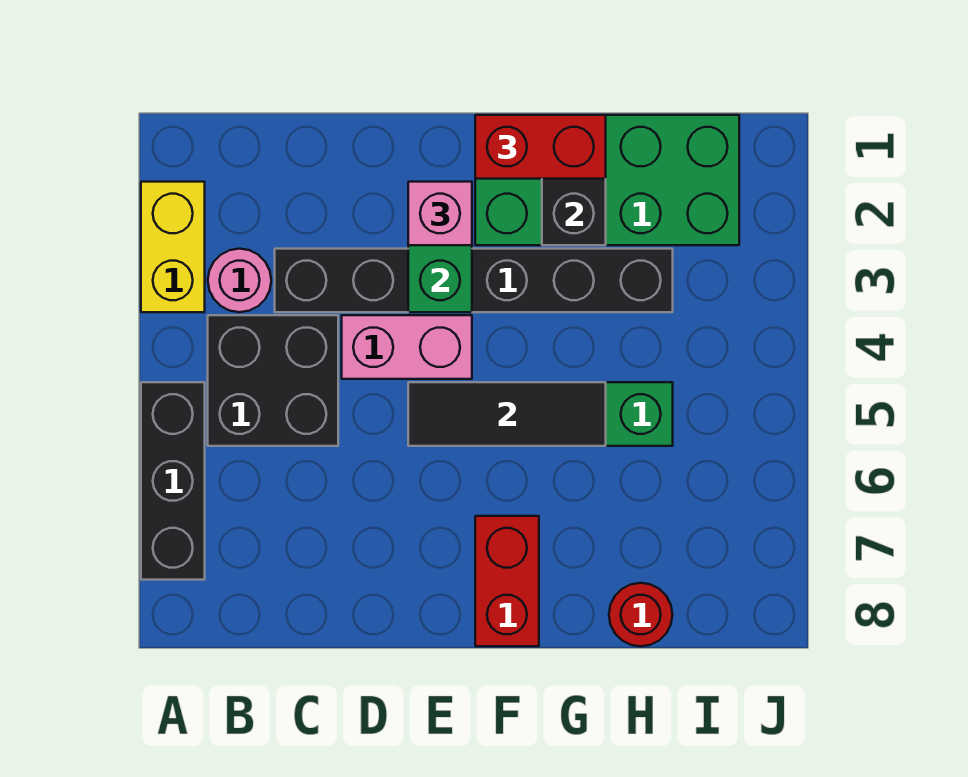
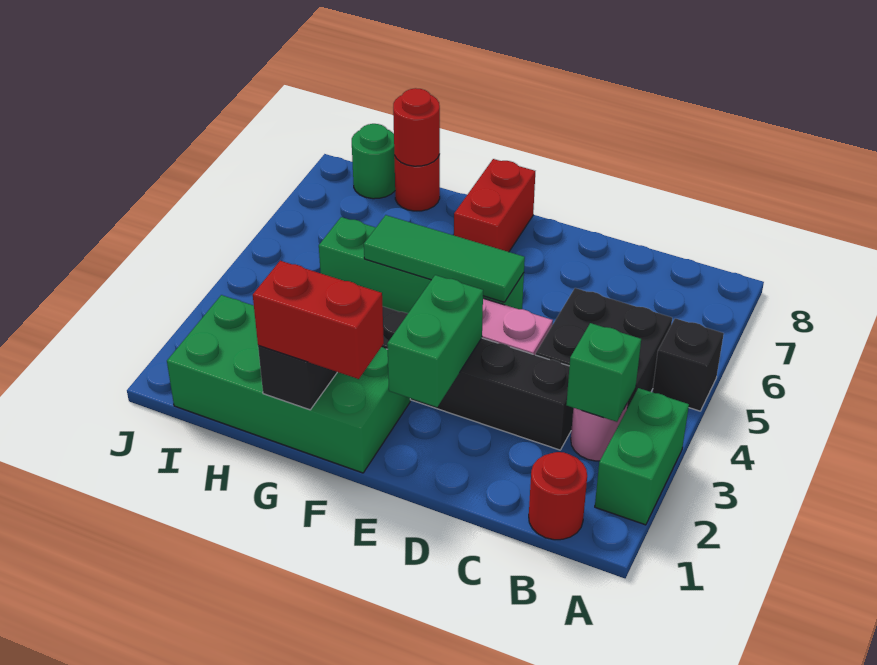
yellow 1x2 brick [141,182,205,312] -> green 1x2 brick [595,388,689,525]
black 1x3 brick [141,382,205,580] -> black 1x1 brick [653,318,724,411]
none -> red 1x1 round brick [529,452,587,540]
none -> green 1x1 brick [566,323,641,422]
pink 1x1 brick [408,182,472,245] -> none
black 1x3 tile [408,382,606,446] -> green 1x3 tile [364,215,525,302]
none -> red 1x1 round brick [393,88,440,166]
none -> green 1x1 round brick [352,124,395,199]

